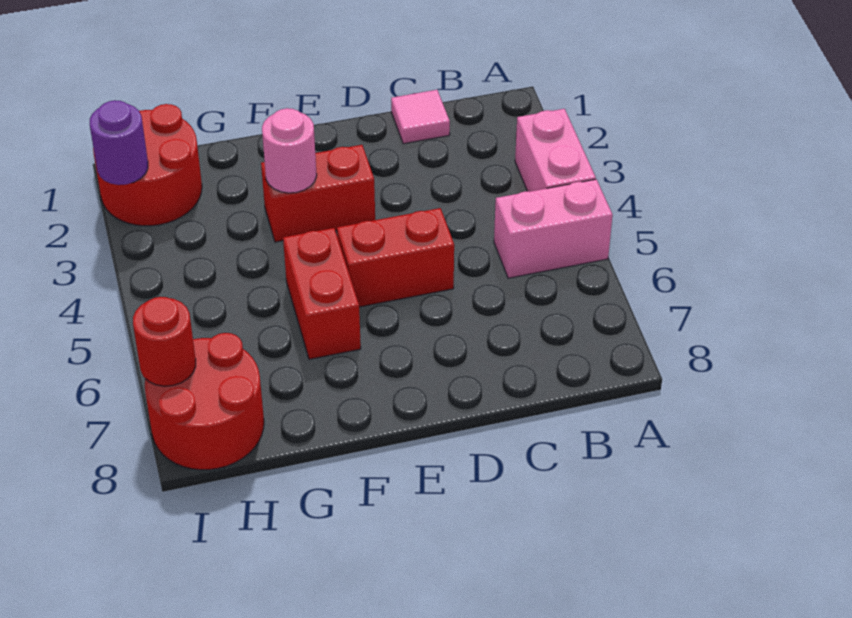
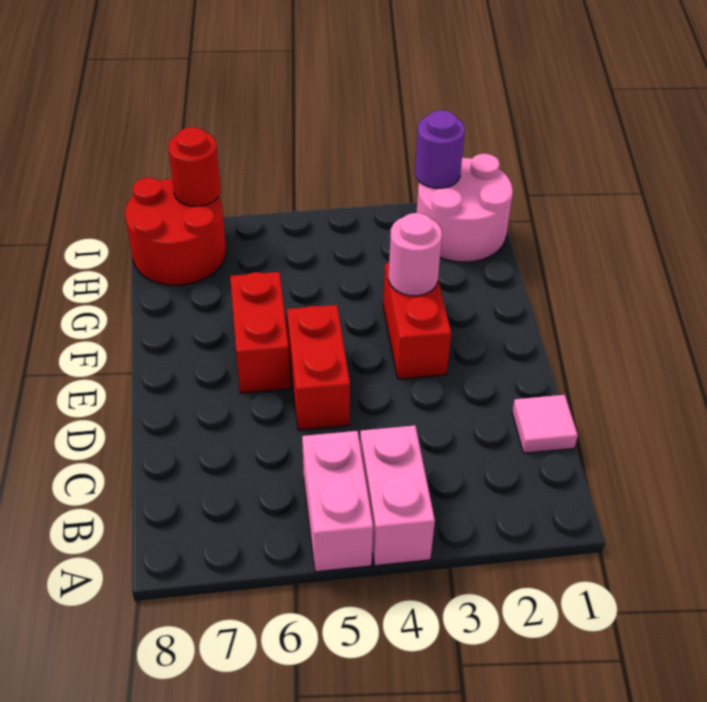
pink 1x2 brick [515,109,596,192] -> pink 1x2 brick turned to [360,425,435,566]
red 1x2 brick [283,228,361,359] -> red 1x2 brick turned to [230,272,290,393]
red 2x2 round brick [93,104,202,226] -> pink 2x2 round brick [416,154,513,262]

